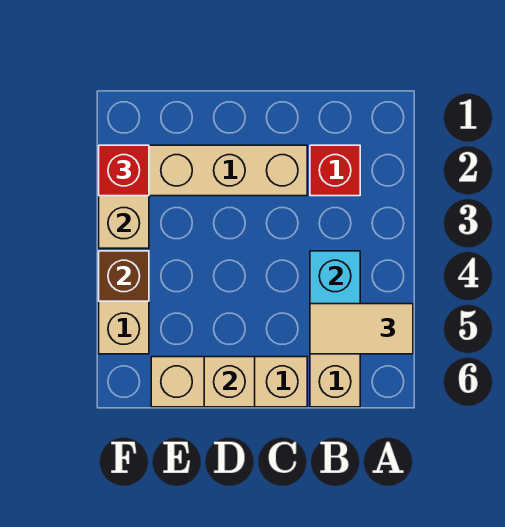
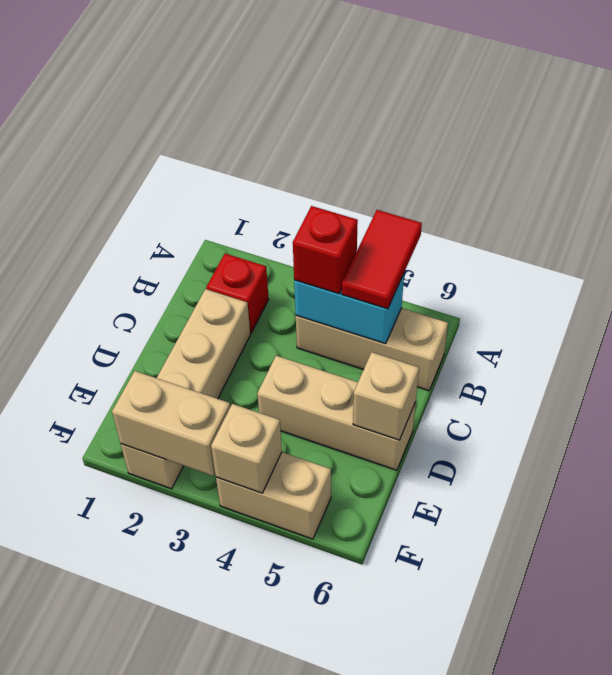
tan 1x2 tile [310,304,413,354] -> red 1x2 tile [342,210,422,309]
tan 1x3 brick [151,357,307,407] -> tan 1x3 brick turned to [257,356,416,470]
red 1x1 brick [99,145,149,196] -> red 1x1 brick moved to [293,206,358,294]
brown 1x1 brick [99,251,149,301] -> tan 1x1 brick [211,404,282,493]

